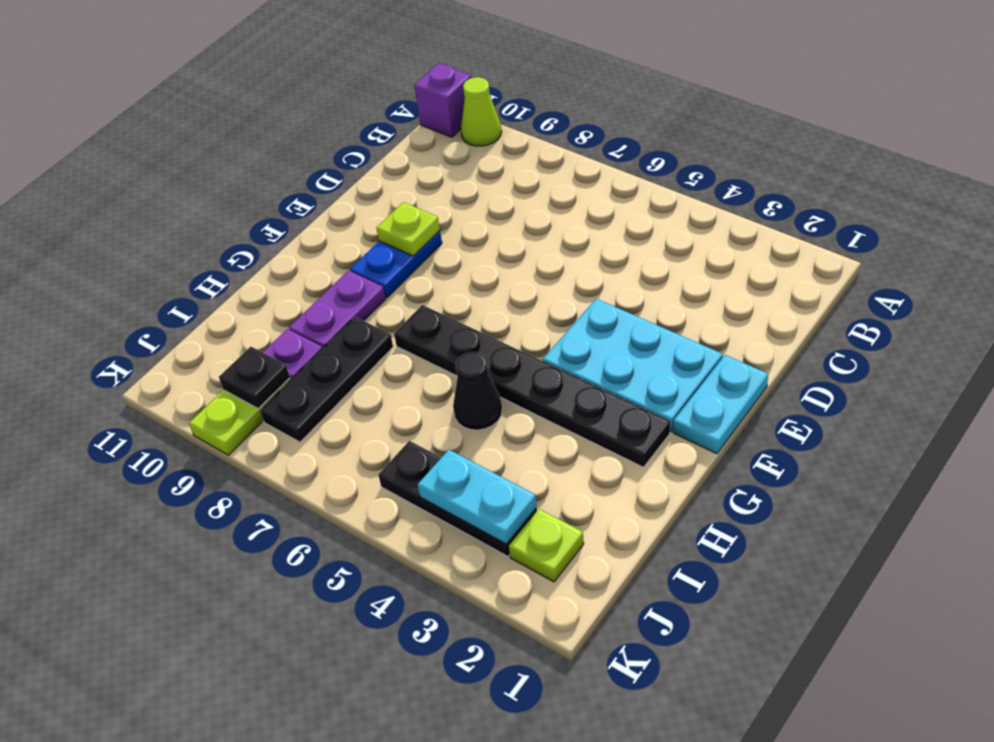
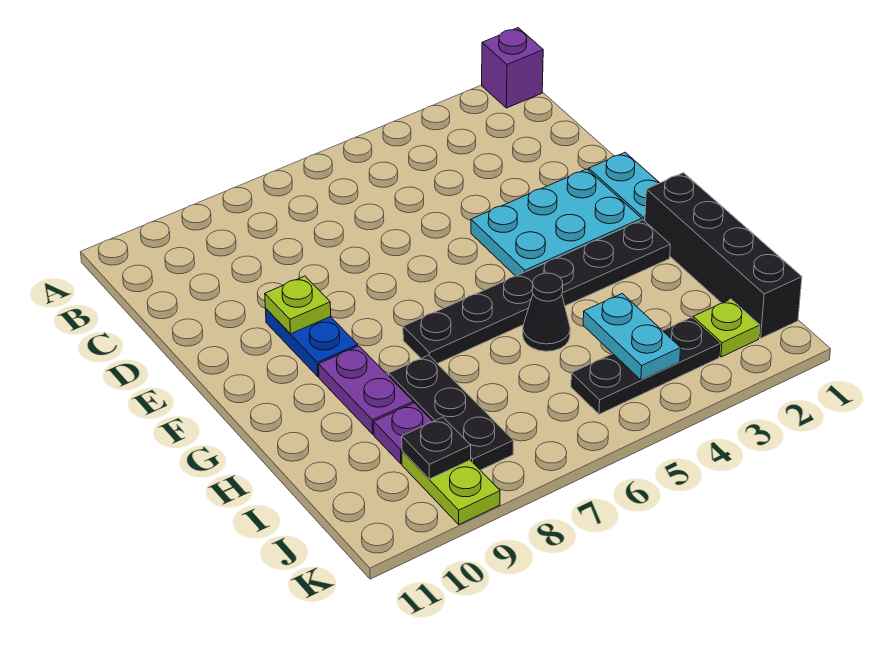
lime 1x1 cone [461,77,502,146] -> none
purple 1x1 brick [414,63,471,137] -> purple 1x1 brick moved to [482,28,543,108]
none -> black 1x4 brick [645,173,802,338]
cyan 1x2 plate [418,450,537,544] -> cyan 1x2 plate turned to [583,293,681,380]

